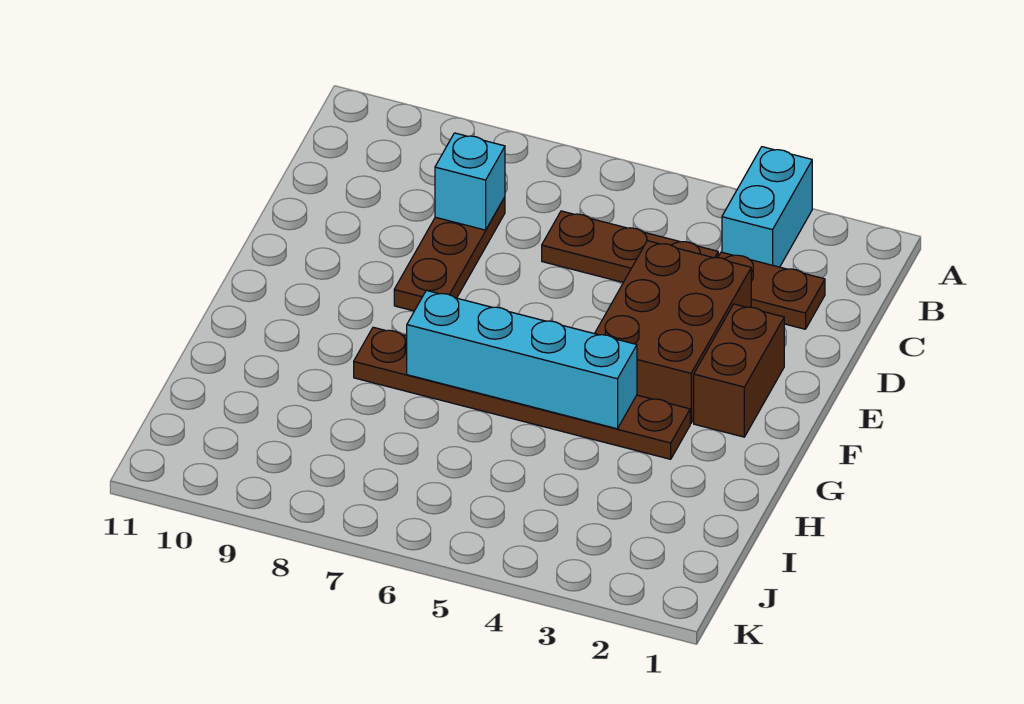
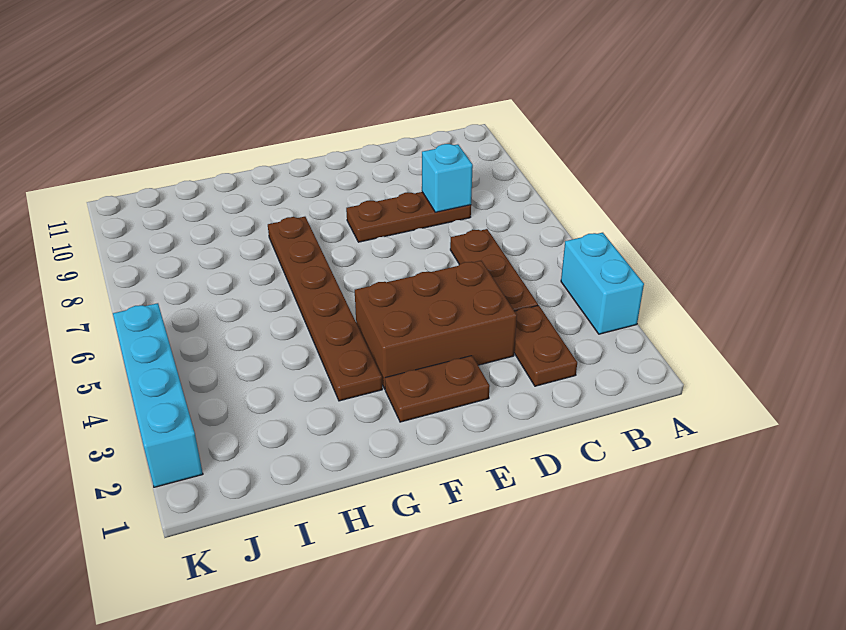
cyan 1x2 brick [722,147,812,267] -> cyan 1x2 brick turned to [561,233,644,334]
brown 1x2 brick [694,304,784,437] -> brown 1x2 plate [385,356,490,422]
cyan 1x4 brick [407,290,637,429] -> cyan 1x4 brick moved to [113,303,203,487]

